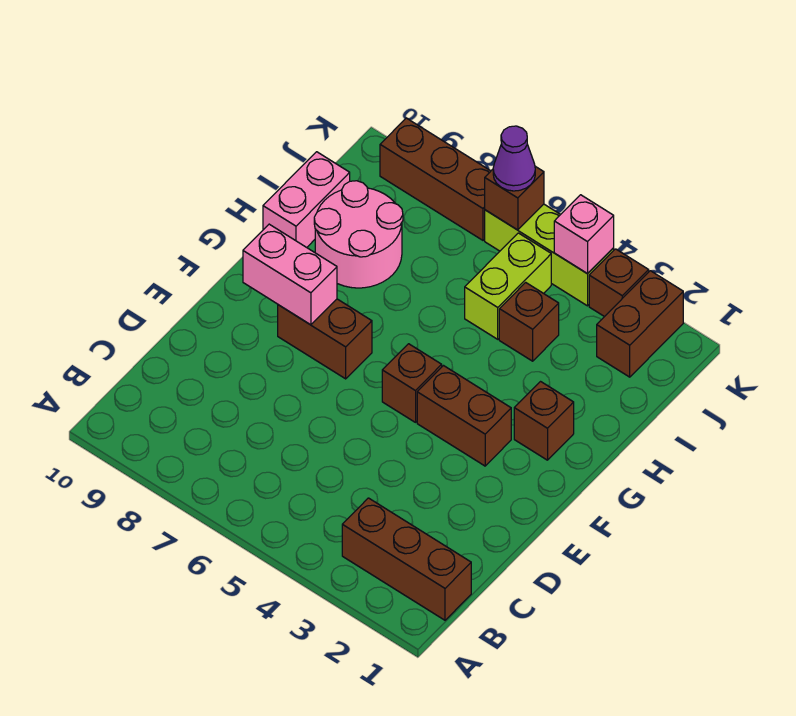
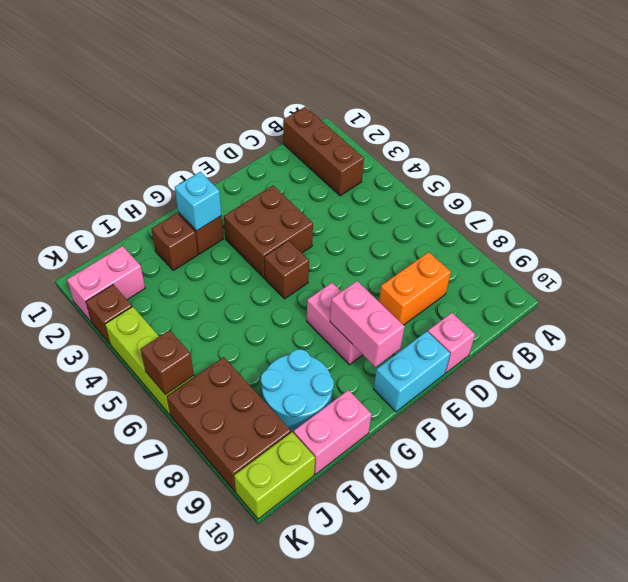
none -> orange 1x2 brick [379,252,451,325]
none -> cyan 1x2 brick [374,331,450,412]
brown 1x2 brick [417,366,511,466] -> brown 2x2 brick [224,186,313,278]
brown 1x2 brick [278,299,372,379] -> pink 1x2 brick [307,283,363,365]
none -> cyan 1x1 brick [175,172,221,231]
pink 2x2 round brick [314,181,403,288] -> cyan 2x2 round brick [261,349,334,433]
brown 1x1 brick [499,282,559,361] -> brown 1x1 brick moved to [151,213,198,271]
lime 1x2 brick [465,233,551,339] -> lime 1x2 brick moved to [234,432,315,519]
brown 1x2 brick [597,271,683,377] -> pink 1x2 brick [67,246,145,322]
pink 1x1 brick [554,195,614,274] -> pink 1x1 brick moved to [428,313,475,373]
purple 1x1 cone [493,126,535,191] -> none
brown 1x3 brick [380,118,491,240] -> brown 2x3 brick [167,357,291,492]

